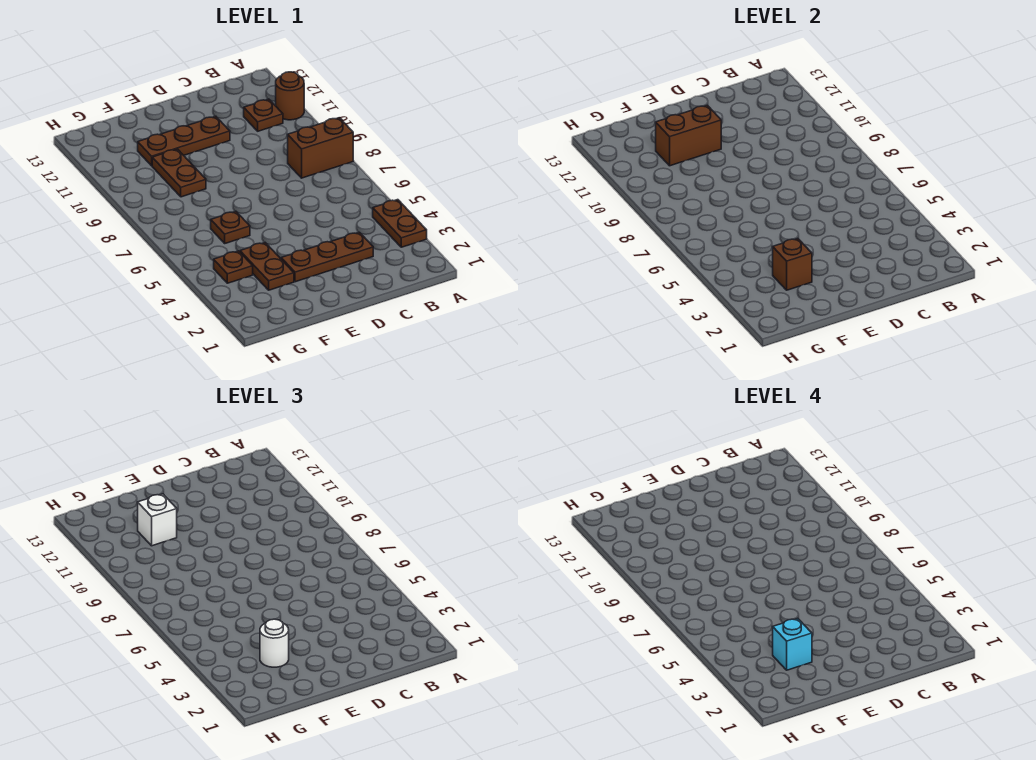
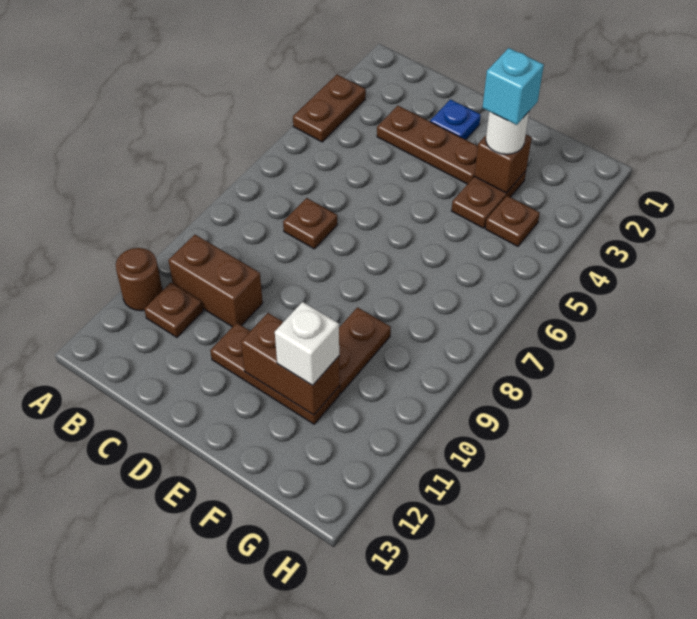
brown 1x2 brick [288,118,353,178] -> brown 1x2 brick moved to [168,235,263,327]
none -> blue 1x1 plate [430,100,481,140]
brown 1x1 plate [211,211,250,243] -> brown 1x1 plate moved to [283,198,337,249]

